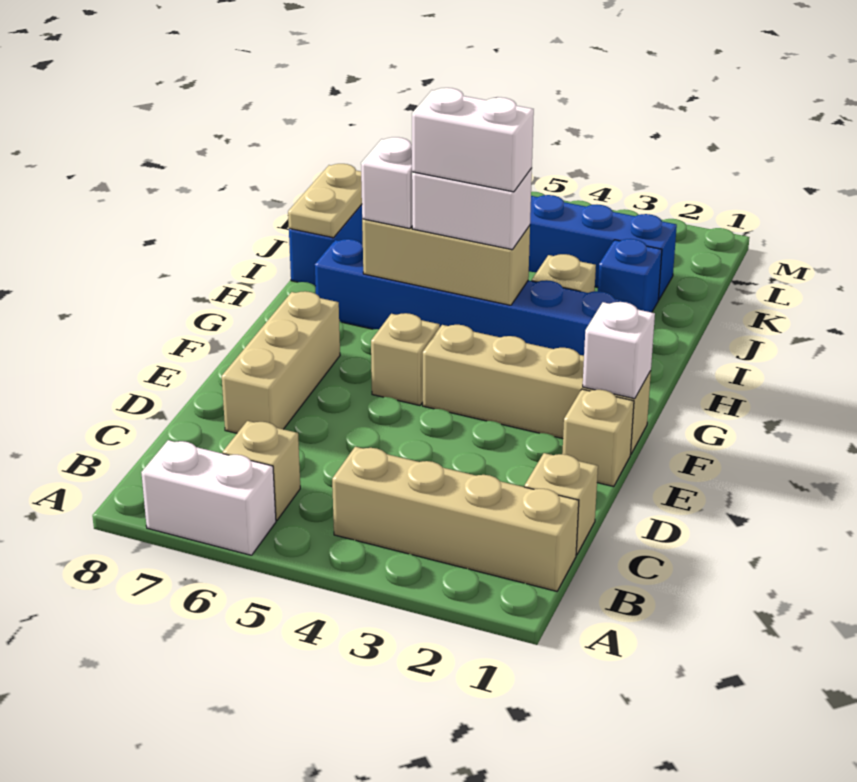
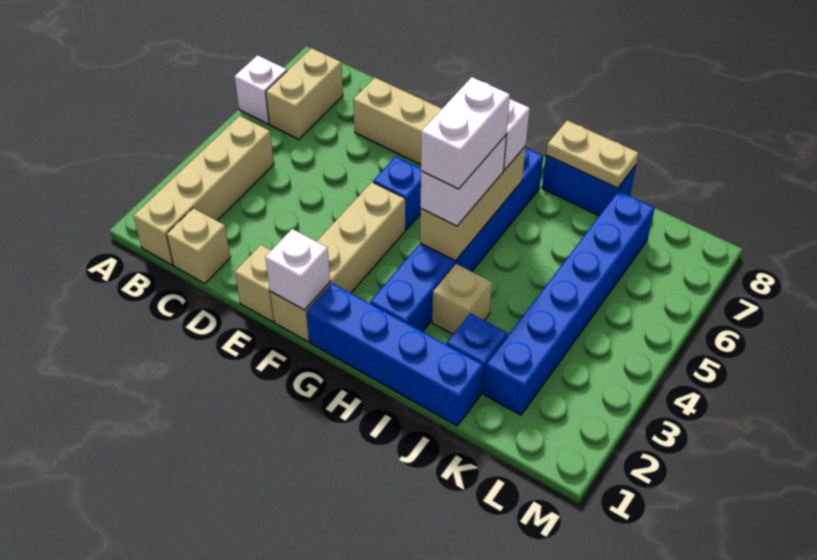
white 1x2 brick [141,440,276,555] -> white 1x1 brick [235,55,287,124]
tan 1x1 brick [223,421,300,520] -> tan 1x2 brick [266,48,343,139]
tan 1x1 brick [371,313,440,405] -> blue 1x1 brick [373,157,421,230]
none -> blue 1x4 brick [307,283,483,426]

